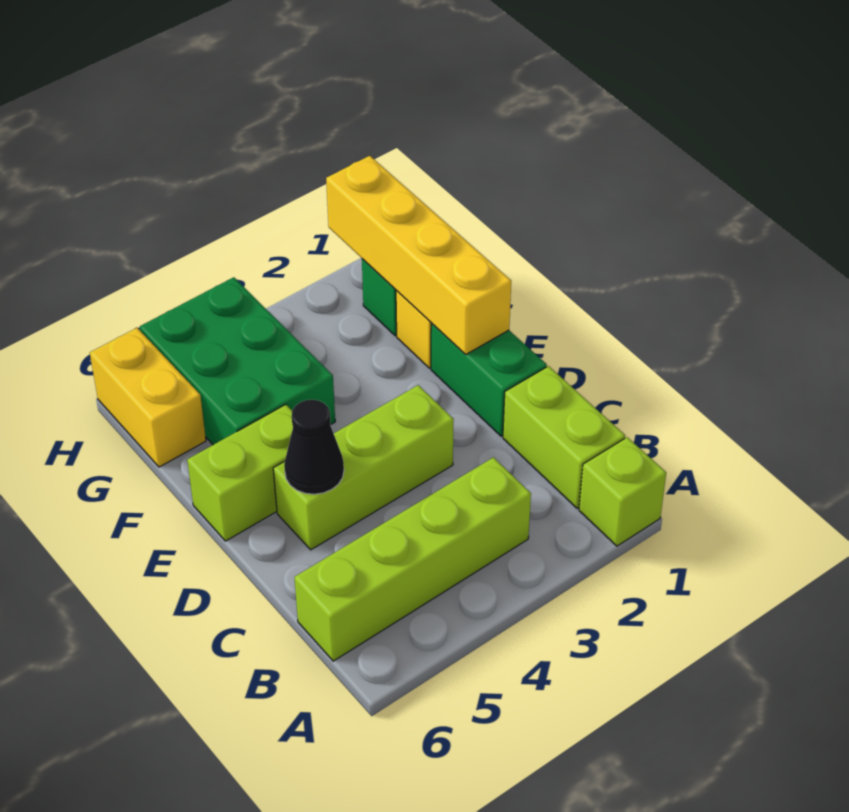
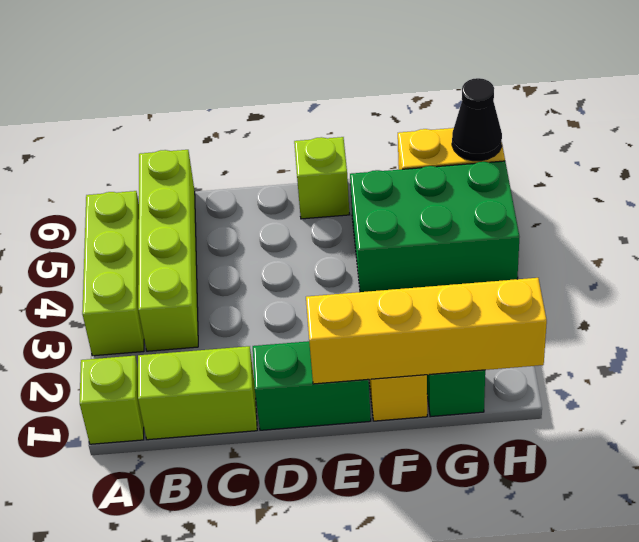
lime 1x3 brick [273,385,454,550] -> lime 1x3 brick moved to [82,191,144,356]
black 1x1 cone [284,400,344,494] -> black 1x1 cone moved to [452,78,502,161]
lime 1x2 brick [187,405,293,541] -> lime 1x1 brick [294,137,350,219]

